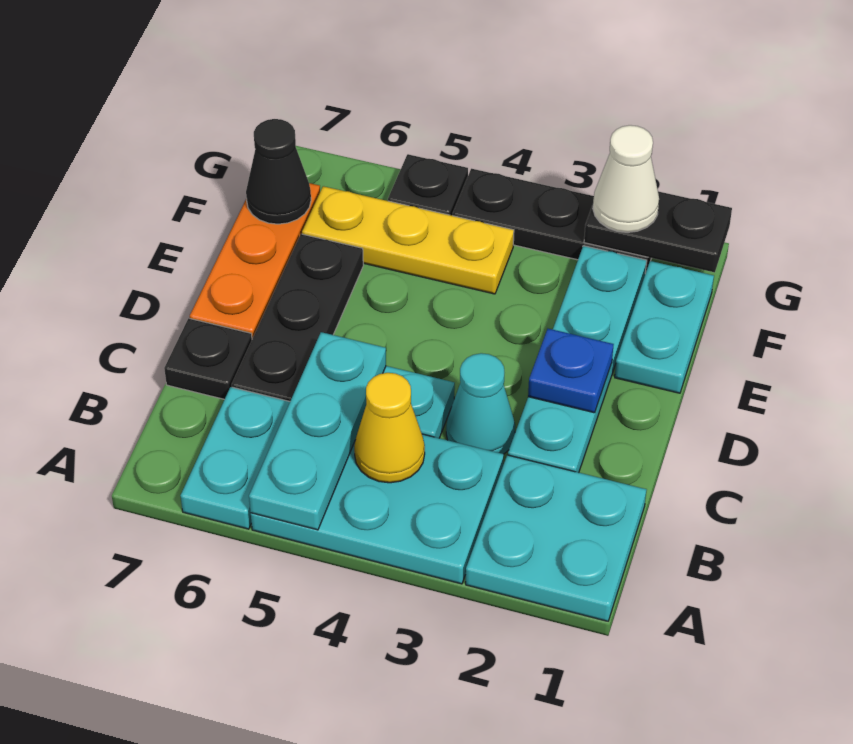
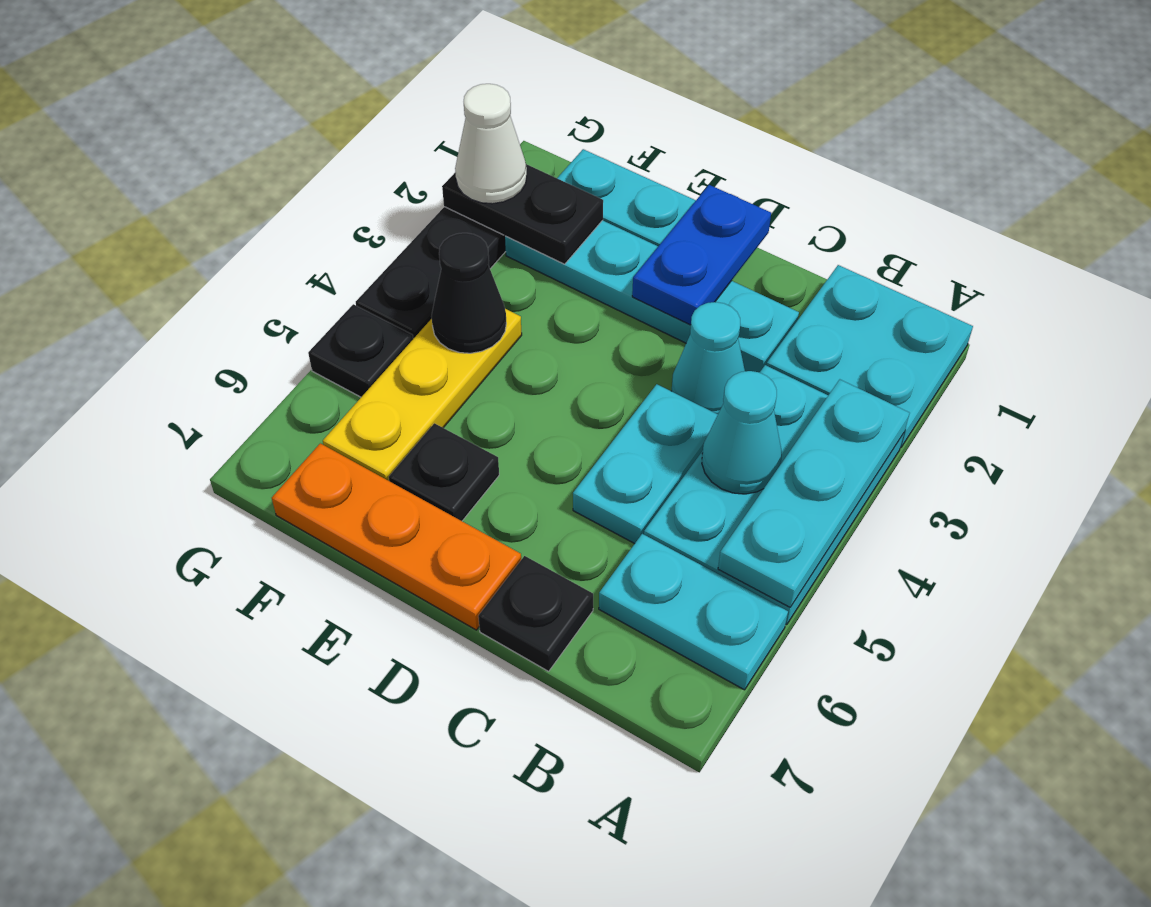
cyan 1x3 plate [249,332,386,530] -> cyan 1x3 plate turned to [718,380,909,607]
yellow 1x1 cone [354,373,425,483] -> cyan 1x1 cone [702,371,781,494]
black 1x3 plate [232,234,363,401] -> black 1x1 plate [389,423,499,521]
blue 1x1 plate [528,329,614,413] -> blue 1x2 plate [632,185,771,325]
black 1x1 cone [246,119,311,224] -> black 1x1 cone moved to [431,233,506,353]
black 1x2 plate [584,191,732,272] -> black 1x2 plate turned to [442,164,603,264]

